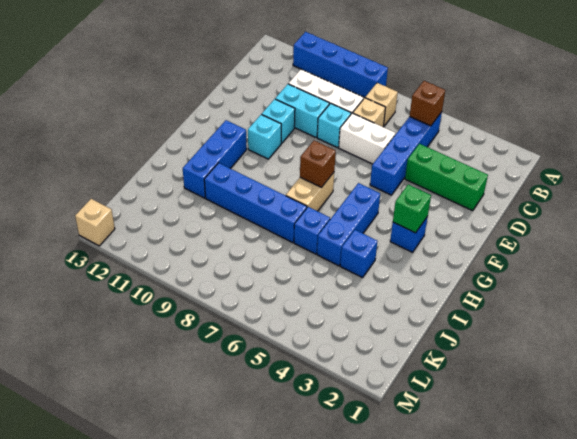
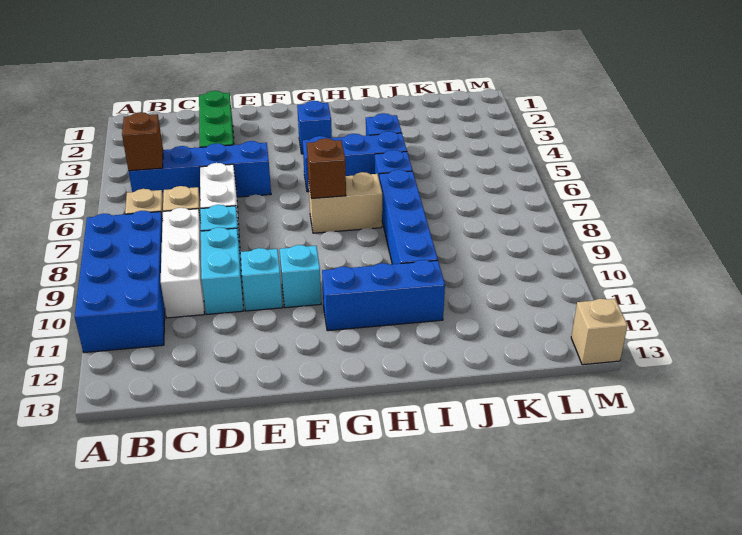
blue 1x4 brick [293,32,388,97] -> blue 2x4 brick [75,211,165,352]
green 1x1 brick [393,185,431,233] -> none

